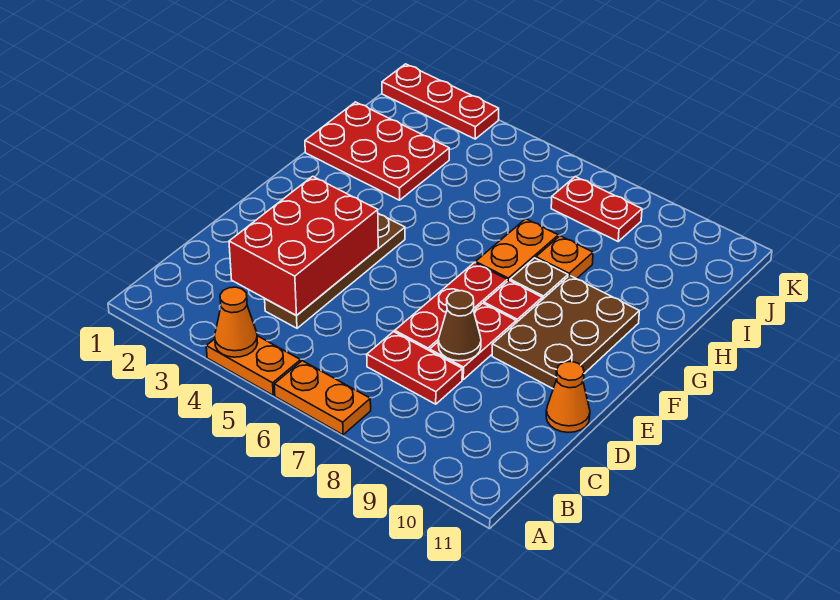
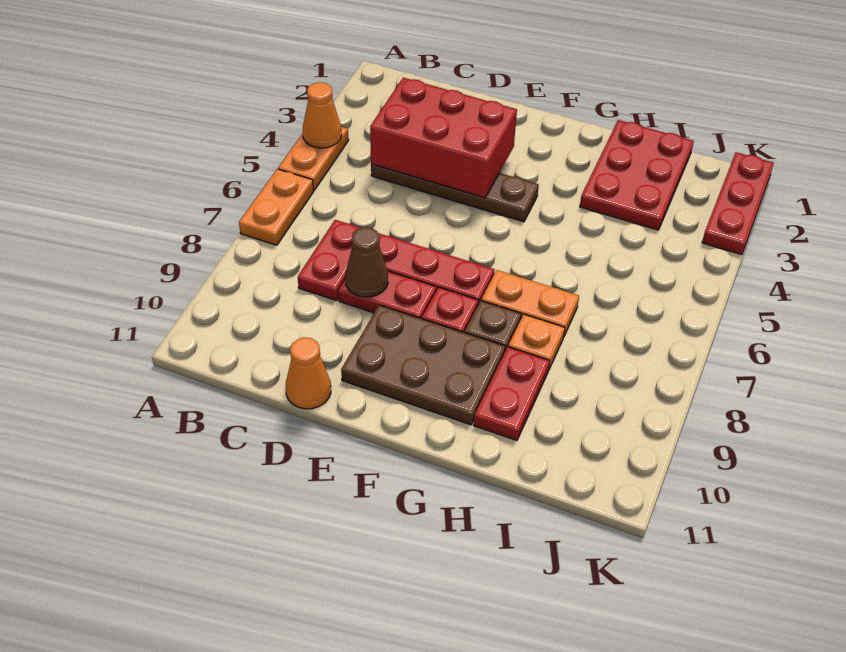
red 1x2 plate [551,177,642,241] -> red 1x2 plate moved to [474,347,550,440]

